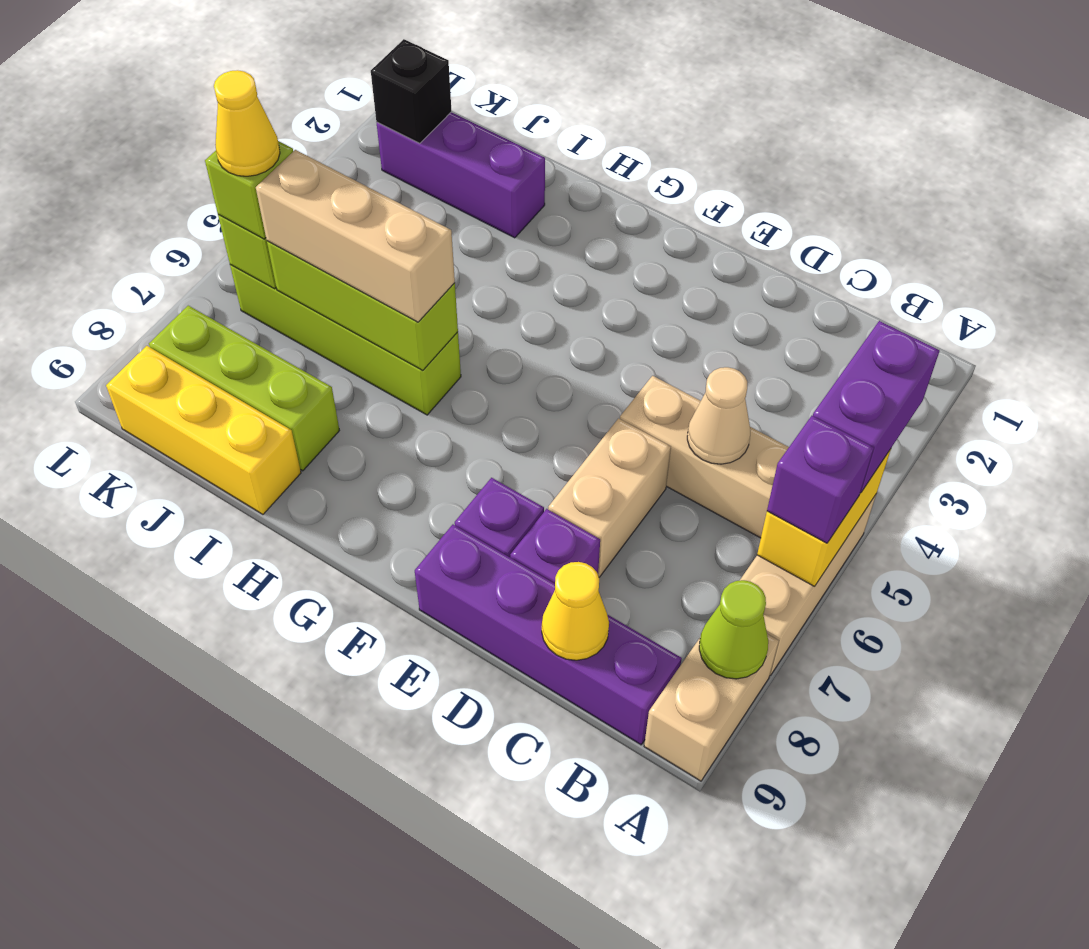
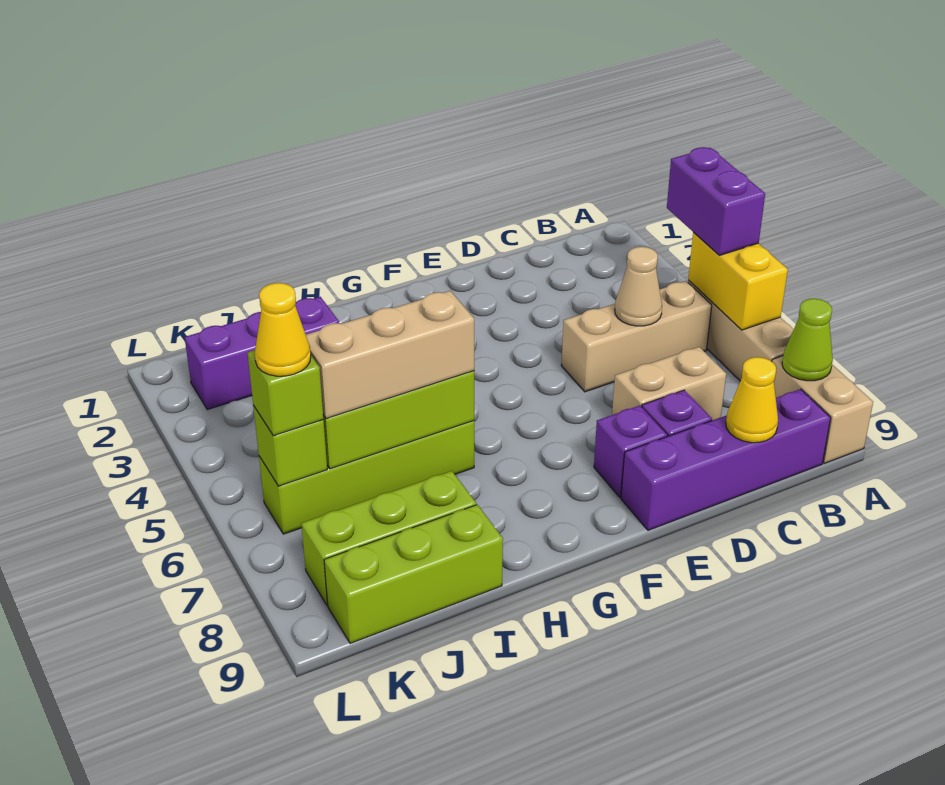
purple 1x1 brick [767,416,874,543] -> none
tan 1x2 brick [548,418,671,577] -> tan 1x2 brick turned to [612,347,726,420]
yellow 1x3 brick [106,346,301,514] -> lime 1x3 brick [324,505,503,644]
black 1x1 brick [371,39,452,143] -> none

